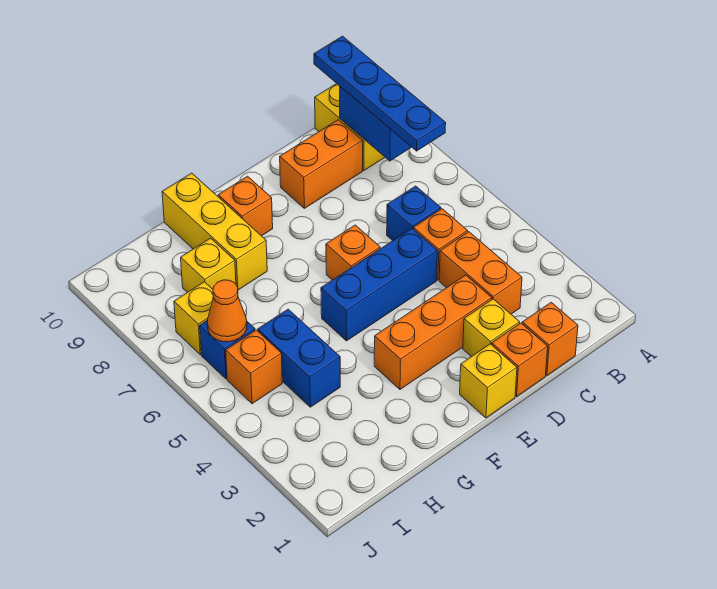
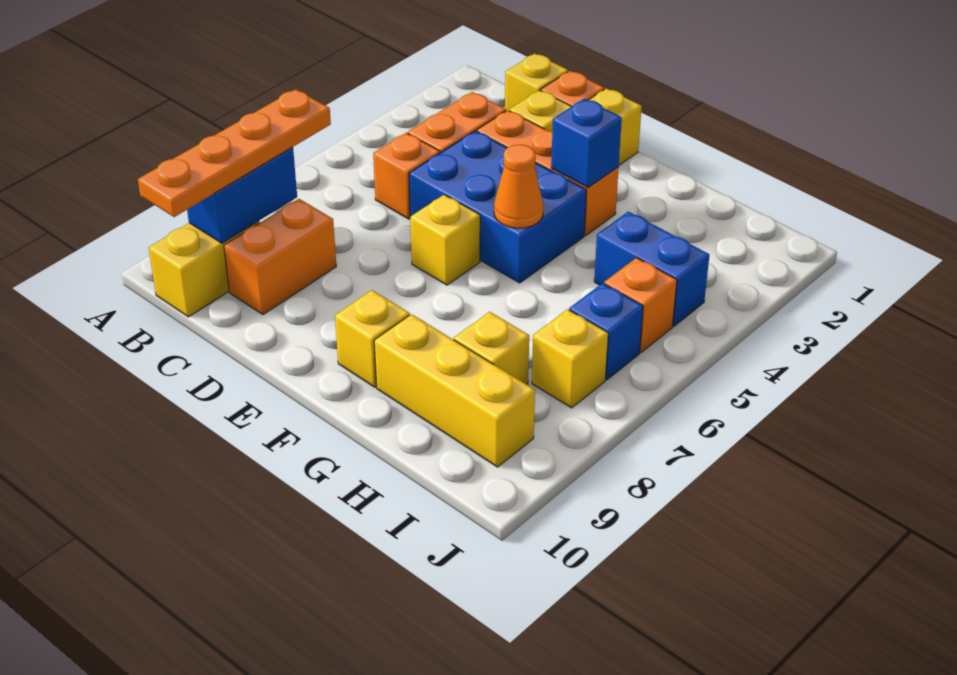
blue 1x4 plate [314,36,446,151] -> orange 1x4 plate [138,89,331,217]
orange 1x1 brick [522,302,578,375] -> yellow 1x1 brick [505,54,568,111]
blue 1x1 brick [387,186,441,241] -> blue 1x1 brick moved to [551,99,622,188]
orange 1x2 brick [280,120,363,208] -> orange 1x2 brick turned to [224,199,336,315]
blue 1x3 brick [321,229,437,341] -> blue 2x3 brick [409,131,586,283]
orange 1x1 brick [326,225,380,280] -> yellow 1x1 brick [410,195,480,285]
orange 1x1 brick [218,176,273,236] -> yellow 1x1 brick [335,290,410,387]
yellow 1x3 brick [162,173,267,290] -> yellow 1x3 brick turned to [374,314,535,467]
blue 1x2 brick [258,309,340,407] -> blue 1x2 brick turned to [594,212,709,326]
orange 1x1 cone [207,280,247,342] -> orange 1x1 cone moved to [494,145,543,228]

